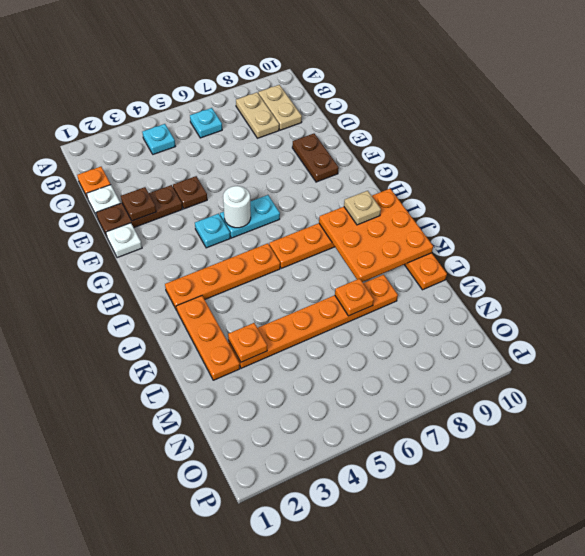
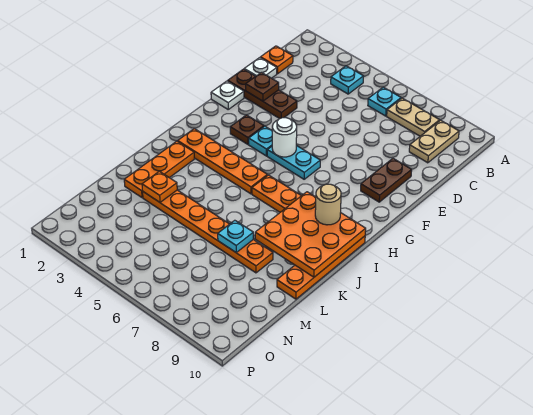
tan 1x2 plate [236,92,279,138] -> tan 1x2 plate turned to [387,98,440,136]
brown 1x1 plate [173,176,207,209] -> brown 1x1 plate moved to [230,115,264,144]
tan 1x1 plate [344,191,381,225] -> tan 1x1 round brick [315,184,341,225]
orange 1x1 plate [335,279,374,316] -> cyan 1x1 plate [218,220,253,252]

